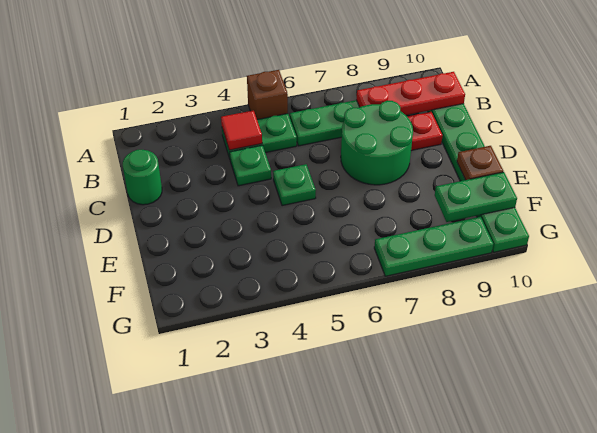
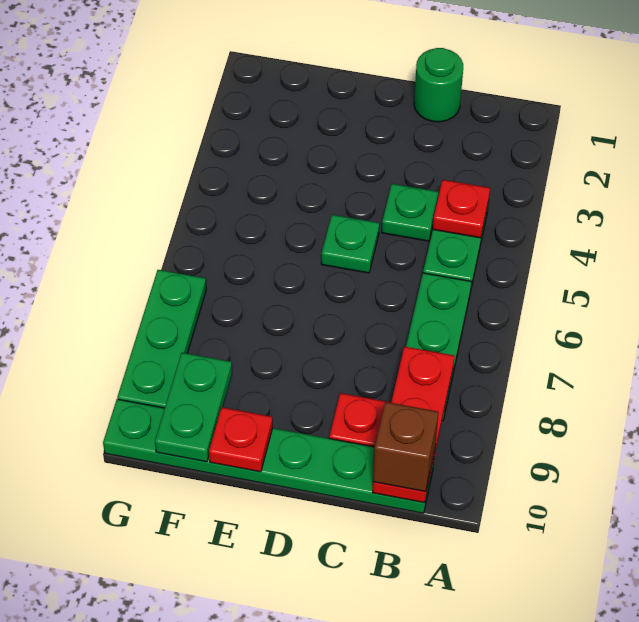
brown 1x1 brick [247,70,288,119] -> brown 1x1 brick moved to [373,402,438,492]
red 1x1 tile [221,110,262,150] -> red 1x1 plate [433,180,490,238]
green 2x2 round brick [341,101,413,185] -> none
brown 1x1 plate [457,146,503,180] -> red 1x1 plate [209,407,273,472]

